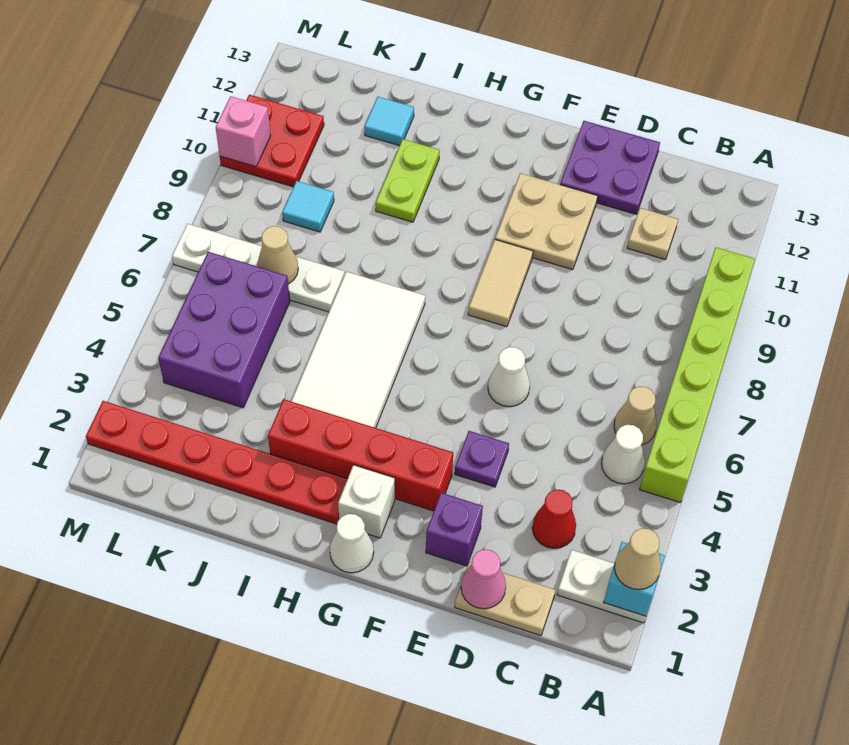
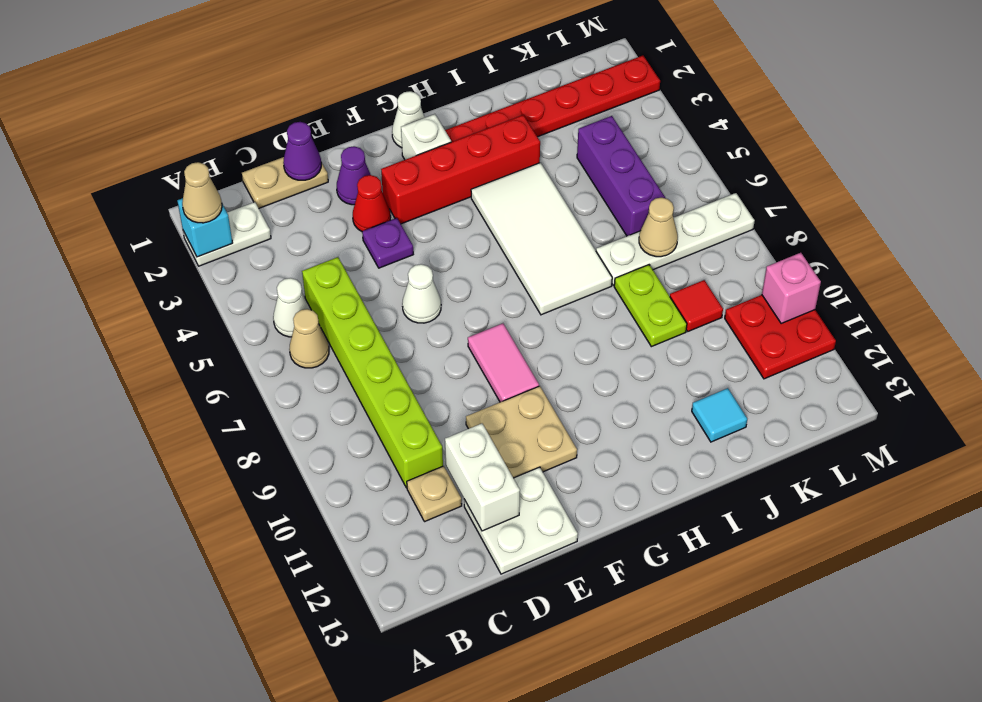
lime 1x6 brick [640,247,755,502] -> lime 1x6 brick moved to [302,257,443,488]
red 1x1 cone [532,490,576,548] -> red 1x1 cone moved to [353,175,391,231]
pink 1x1 cone [461,550,506,609] -> purple 1x1 cone [283,122,321,180]
none -> white 1x2 brick [445,423,520,531]
purple 2x2 plate [560,121,660,214] -> white 2x2 plate [464,467,578,574]
purple 1x1 brick [426,493,483,566] -> purple 1x1 cone [337,146,371,205]
tan 1x2 tile [468,240,533,327] -> pink 1x2 tile [468,323,539,402]
lime 1x2 plate [376,139,440,222] -> lime 1x2 plate moved to [614,265,687,347]
purple 2x3 brick [158,252,290,408] -> purple 1x3 brick [577,116,665,236]
cyan 1x1 tile [282,181,334,232] -> red 1x1 tile [670,280,723,331]

